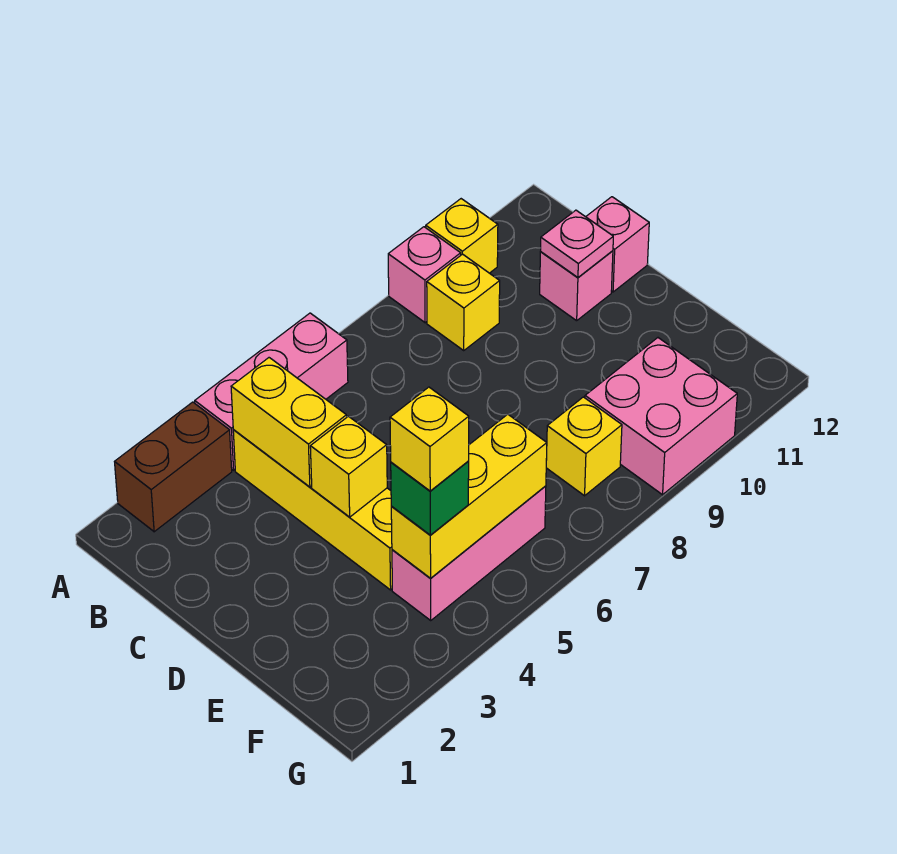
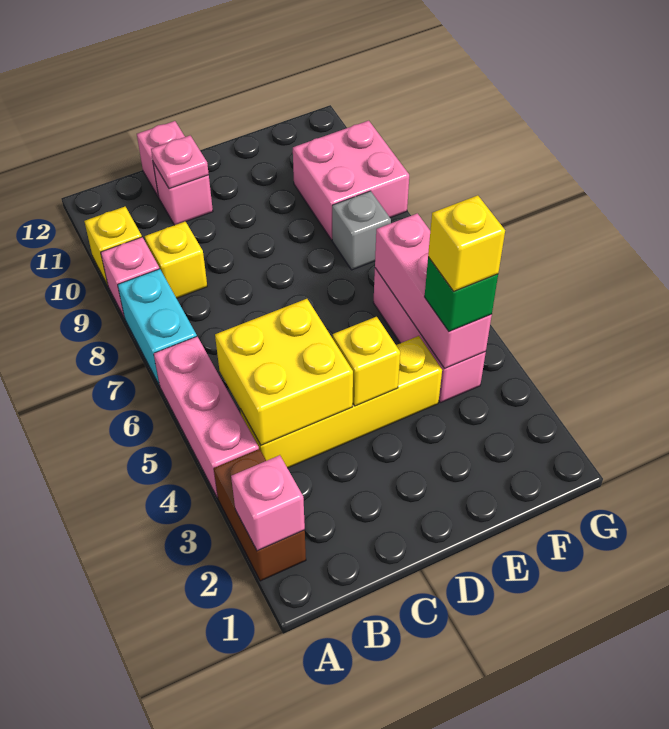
none -> pink 1x1 brick [231,455,305,551]
none -> cyan 1x2 brick [118,269,197,386]
yellow 1x2 brick [231,358,347,487] -> yellow 2x2 brick [215,299,353,445]
yellow 1x3 brick [391,414,547,578] -> pink 1x3 brick [375,213,492,369]
yellow 1x1 brick [546,397,622,496] -> grey 1x1 brick [332,191,391,270]

